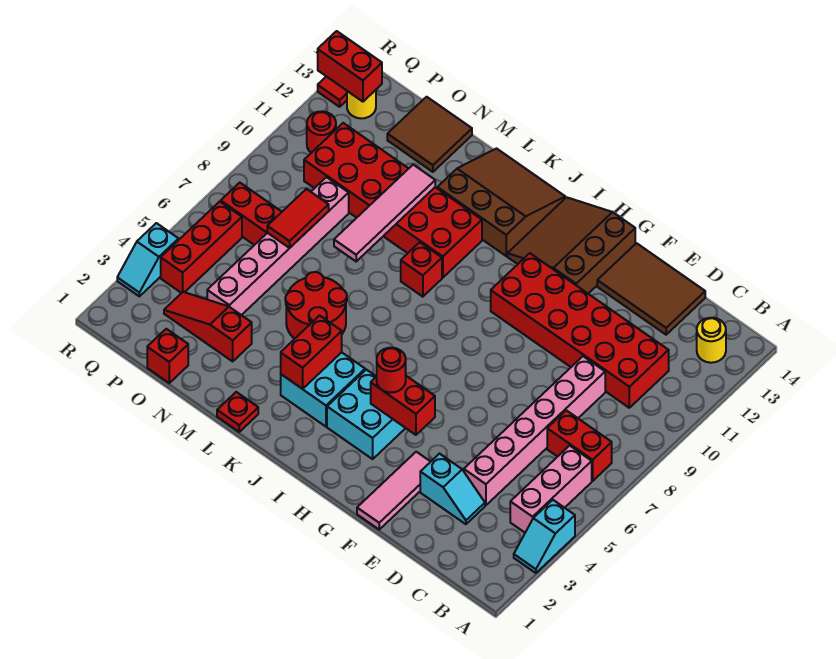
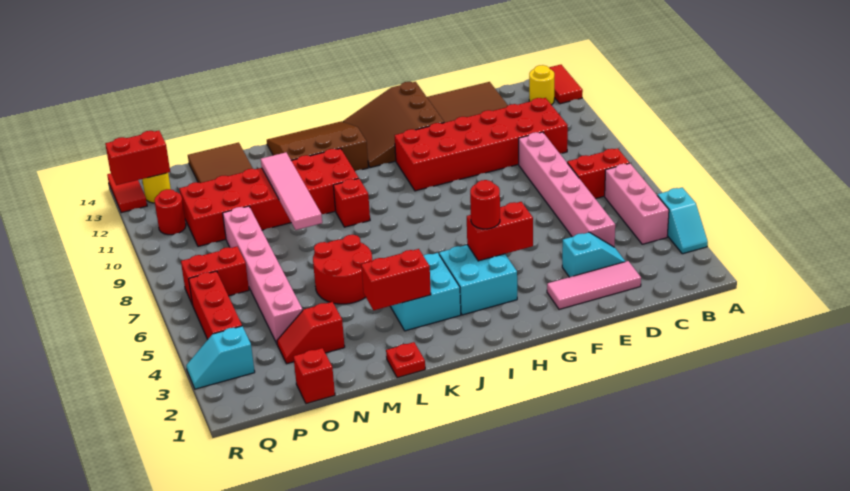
pink 1x3 tile [357,452,431,529] -> pink 1x3 tile turned to [547,261,641,309]
red 1x2 brick [281,316,342,389] -> red 1x2 brick turned to [361,249,431,310]
red 1x3 slope [164,292,252,361] -> red 1x2 slope [277,302,345,364]
red 1x2 tile [267,189,329,248] -> red 1x2 tile moved to [549,65,583,104]
cyan 1x2 slope [117,223,179,296] -> cyan 1x2 slope turned to [186,326,255,389]

